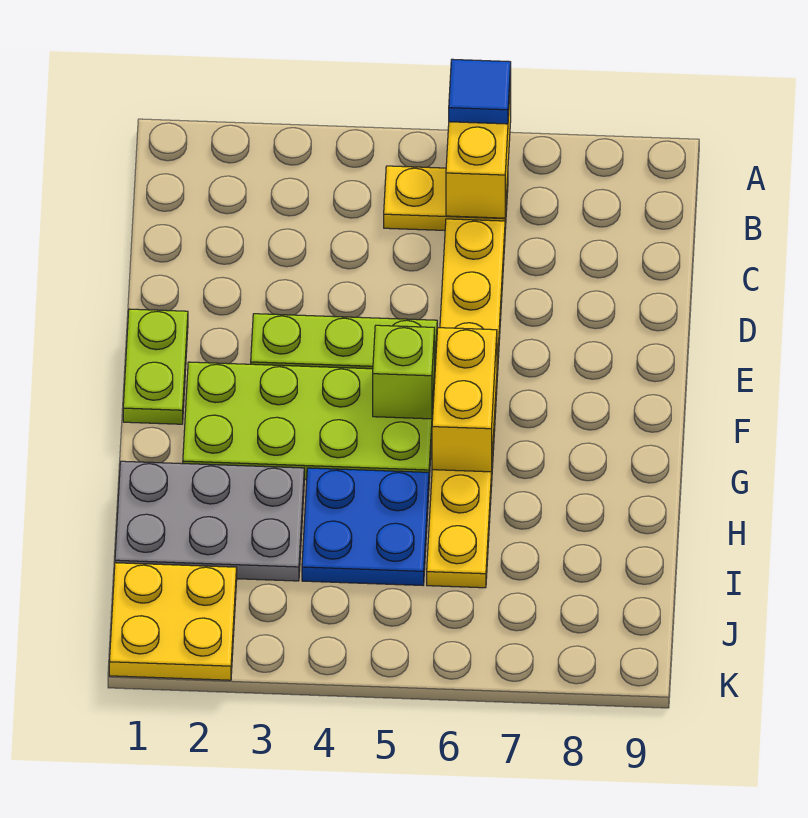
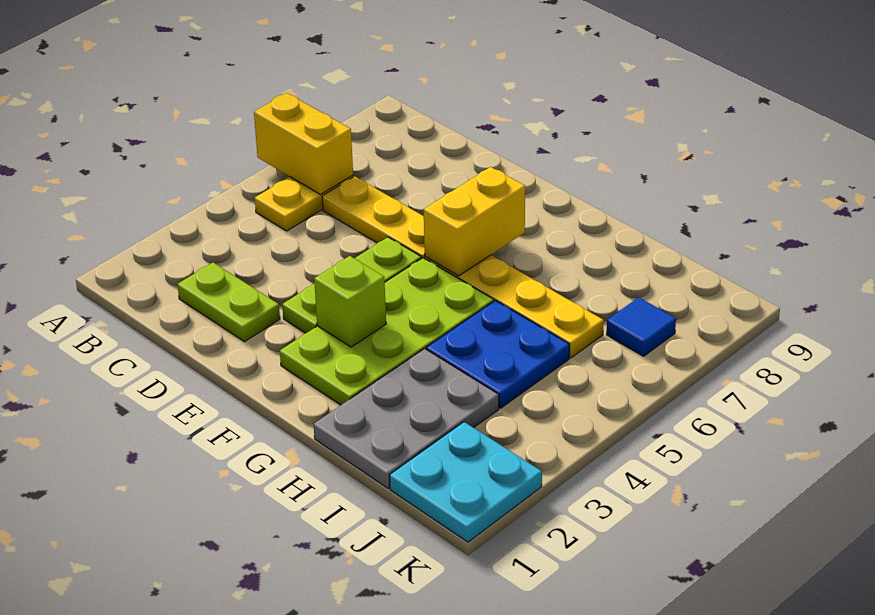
blue 1x1 tile [449,59,511,124] -> blue 1x1 tile moved to [607,297,676,356]
lime 1x2 plate [123,309,188,424] -> lime 1x2 plate moved to [177,263,280,342]
lime 1x1 brick [373,325,435,419] -> lime 1x1 brick moved to [314,256,386,347]
yellow 1x2 brick [432,328,497,472] -> yellow 1x2 brick turned to [424,167,525,276]
yellow 2x2 plate [109,563,237,680] -> cyan 2x2 plate [390,422,542,542]

